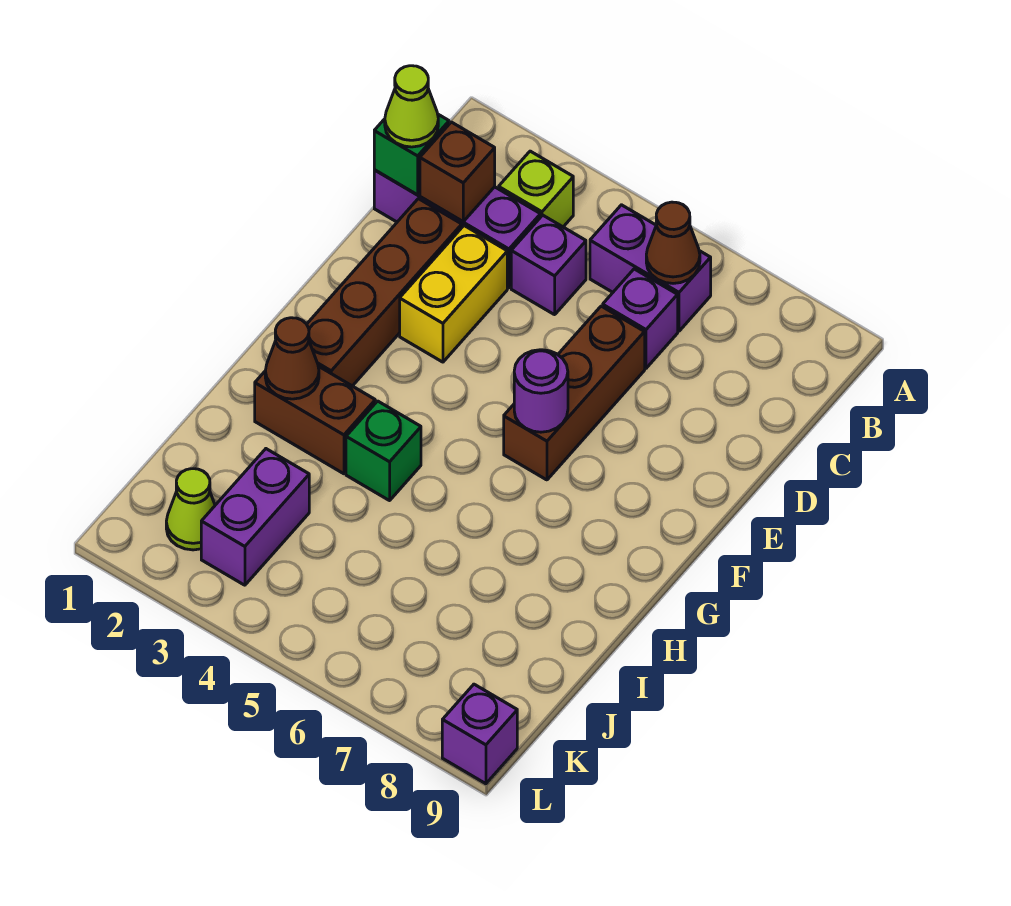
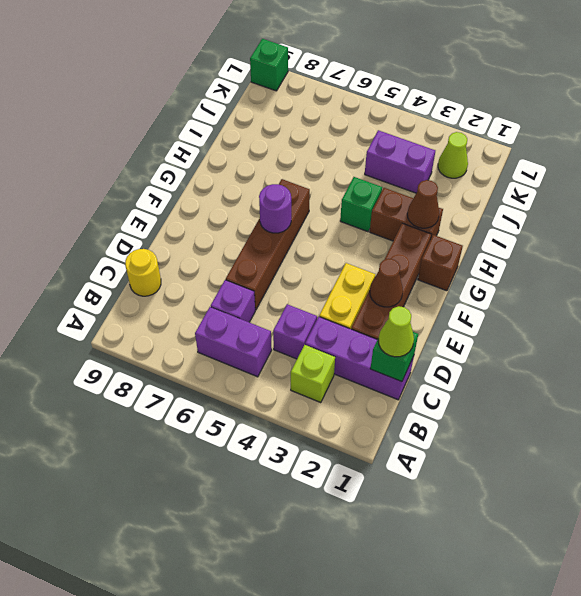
brown 1x1 cone [646,202,700,283] -> brown 1x1 cone moved to [370,259,403,307]
brown 1x1 brick [420,122,495,222] -> brown 1x1 brick moved to [418,235,463,291]
none -> yellow 1x1 round brick [125,249,161,296]
brown 1x3 brick [504,306,645,480] -> brown 1x4 brick [226,179,310,310]
purple 1x2 brick [201,449,309,585] -> purple 1x2 brick turned to [365,130,435,193]
purple 1x1 brick [442,684,517,784] -> green 1x1 brick [250,39,288,91]

